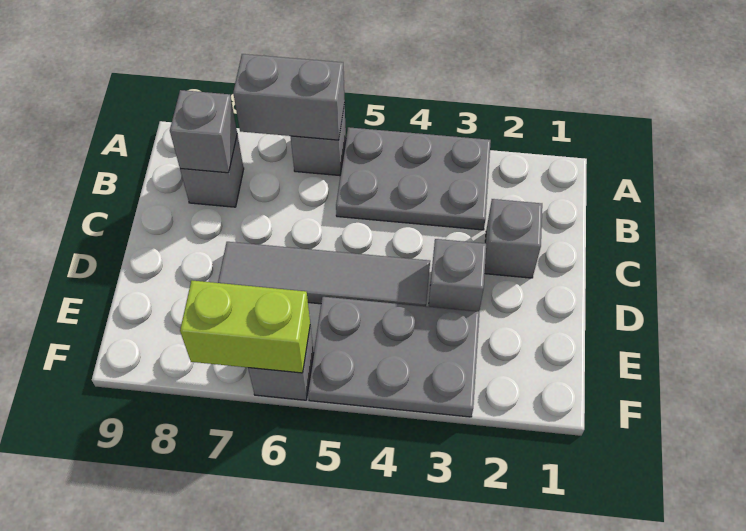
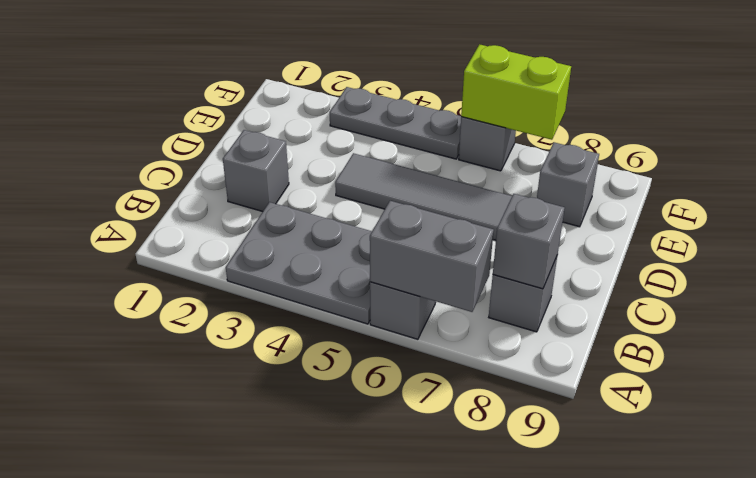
grey 1x1 brick [429,239,486,311] -> grey 1x1 brick moved to [537,142,599,227]
grey 2x3 plate [308,297,479,417] -> grey 1x3 plate [330,87,461,159]

